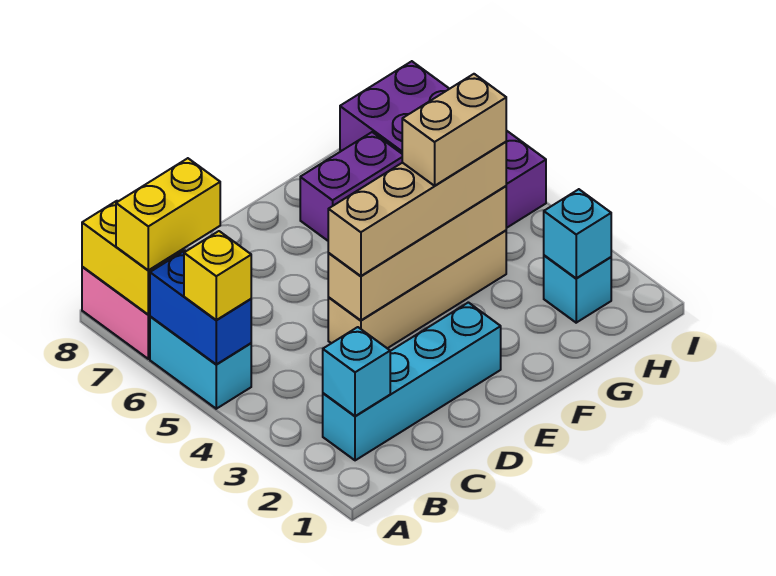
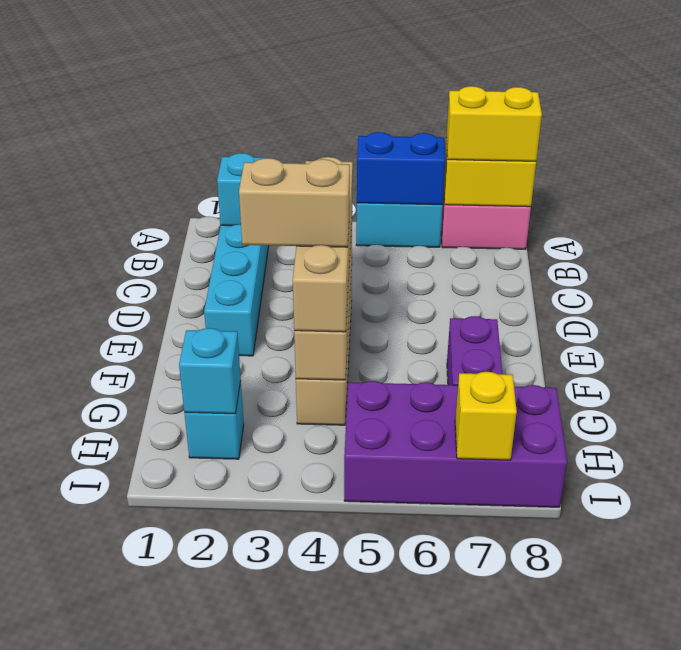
yellow 1x1 brick [184,231,251,320] -> yellow 1x1 brick moved to [455,372,517,460]
yellow 1x2 brick [116,158,220,270] -> yellow 1x2 brick turned to [446,86,542,161]
tan 1x2 brick [402,74,506,186] -> tan 1x2 brick turned to [239,158,350,247]

